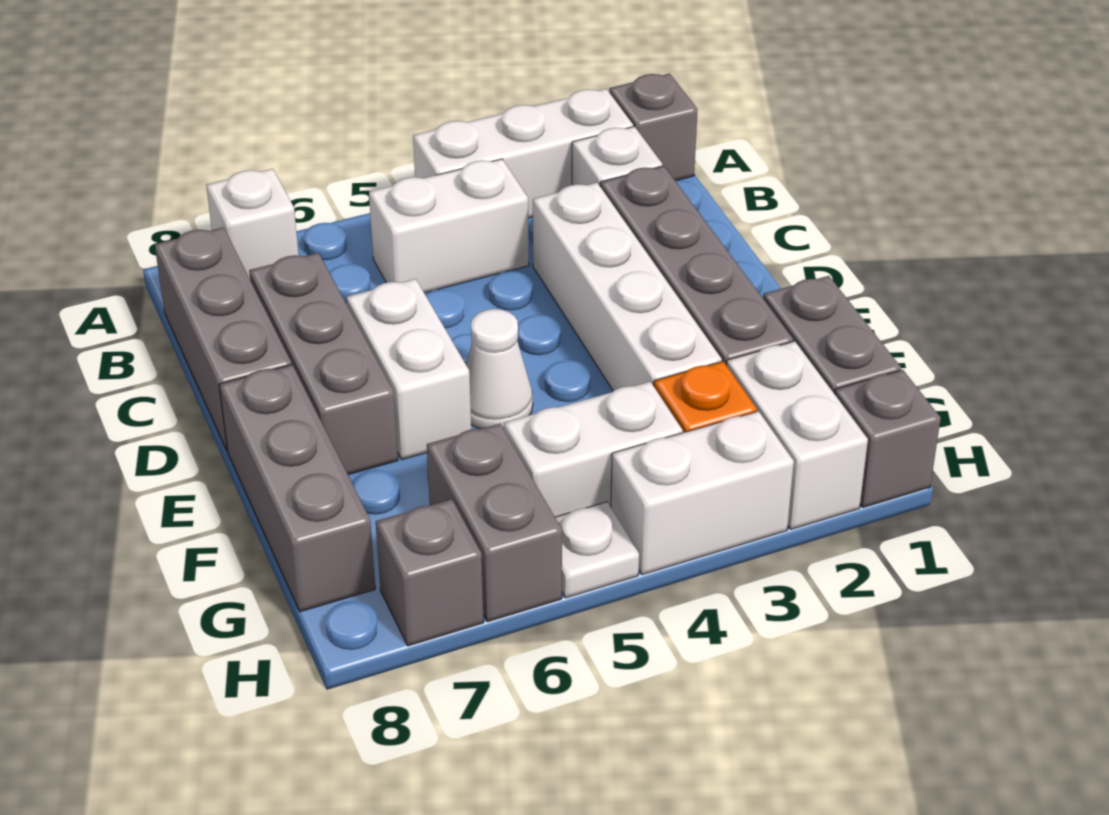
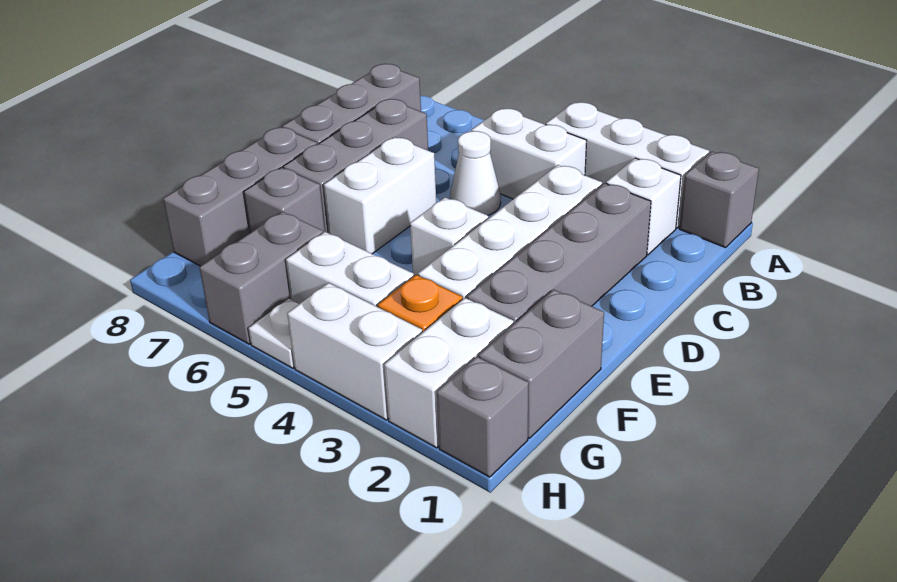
white 1x1 brick [206,169,299,279] -> white 1x1 brick moved to [410,197,488,276]
white 1x1 cone [466,309,533,429] -> white 1x1 cone moved to [450,131,501,215]
grey 1x1 brick [376,499,484,646] -> grey 1x1 brick moved to [244,167,325,233]

